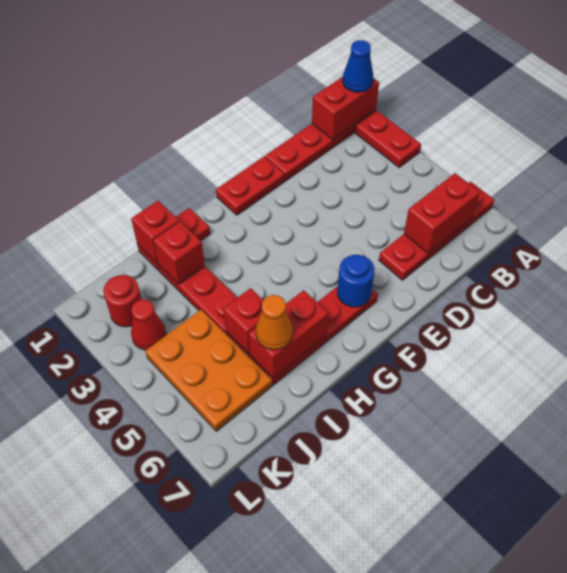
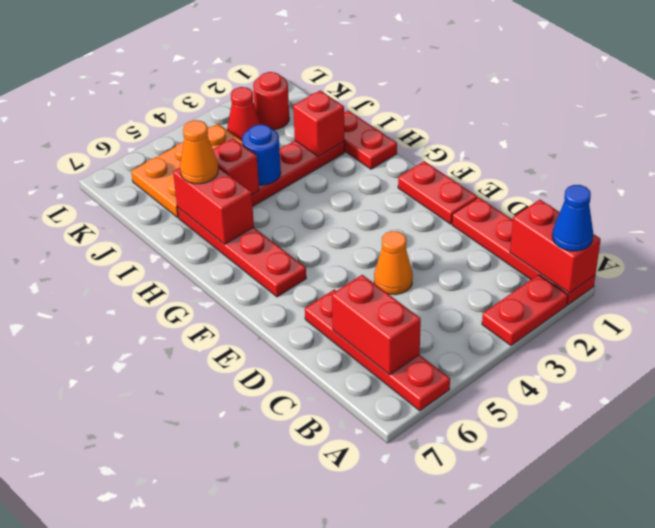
none -> orange 1x1 cone [374,231,413,295]
blue 1x1 round brick [337,255,374,307] -> blue 1x1 round brick moved to [242,125,281,185]
red 1x1 brick [131,201,179,263] -> none

